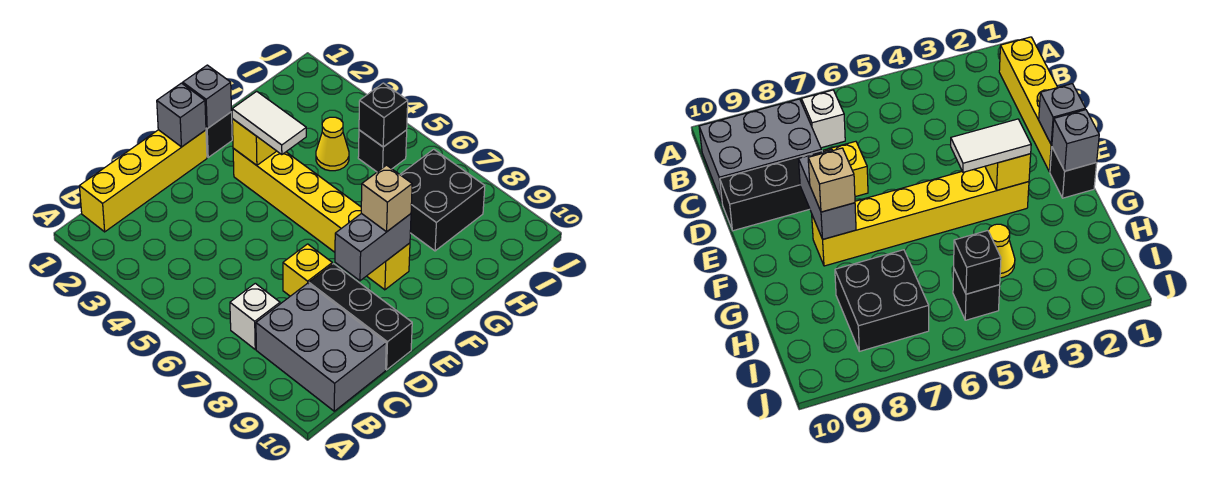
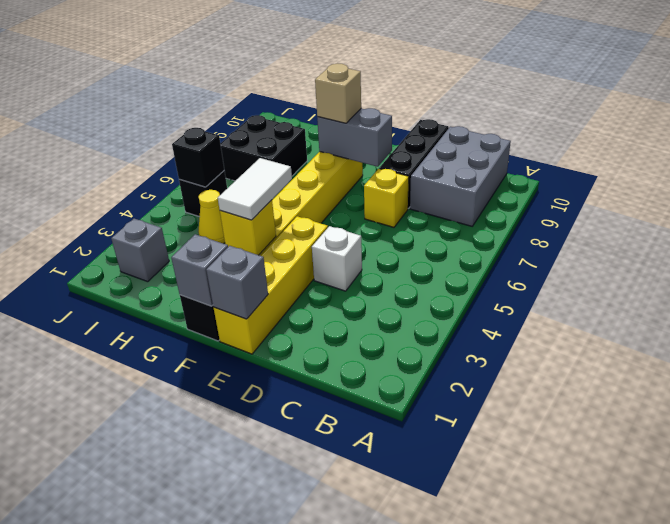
yellow 1x4 brick [79,130,207,232] -> yellow 1x4 brick turned to [214,216,328,354]
white 1x1 brick [230,283,280,349] -> white 1x1 brick moved to [312,226,362,291]
none -> grey 1x1 brick [111,219,169,282]

